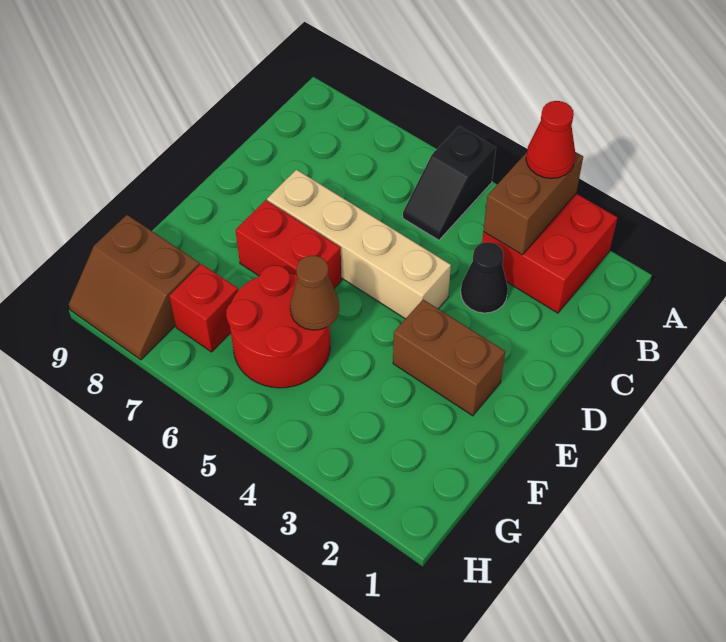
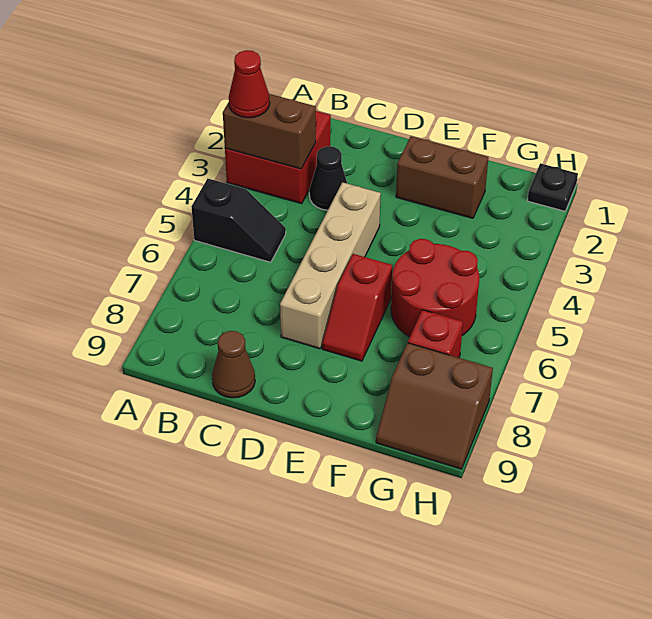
brown 1x2 brick [393,300,505,416] -> brown 1x2 brick turned to [396,136,488,218]
red 1x2 brick [235,200,342,288] -> red 1x2 slope [322,254,392,361]
brown 1x1 cone [290,255,339,330] -> brown 1x1 cone moved to [212,331,255,398]
brown 2x2 slope [69,215,200,360] -> brown 2x2 slope turned to [376,343,493,469]
none -> black 1x1 plate [527,163,578,211]

